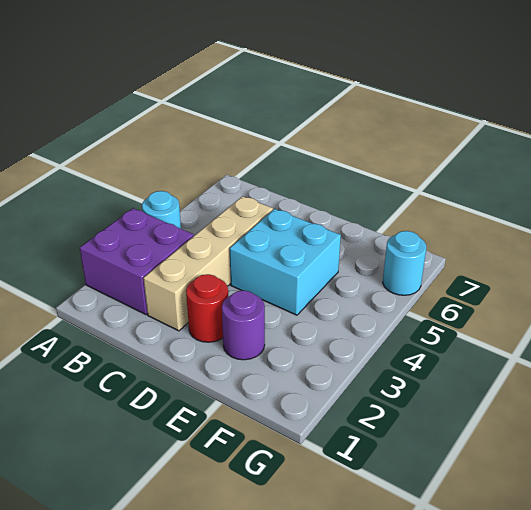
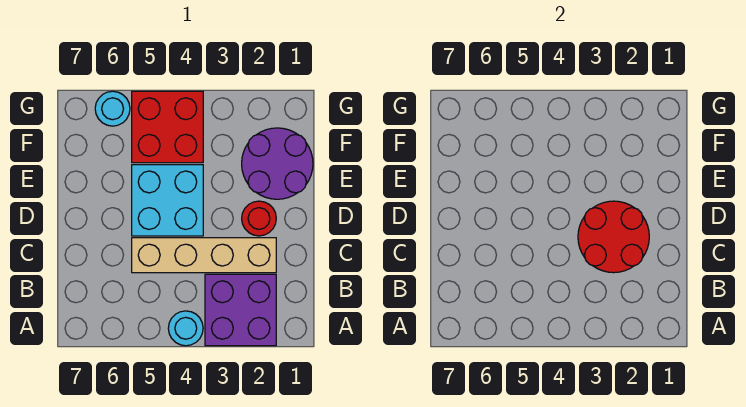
none -> red 2x2 round brick [578,201,649,273]
purple 1x1 round brick [222,290,265,360] -> purple 2x2 round brick [242,128,313,199]
none -> red 2x2 brick [132,91,203,163]

